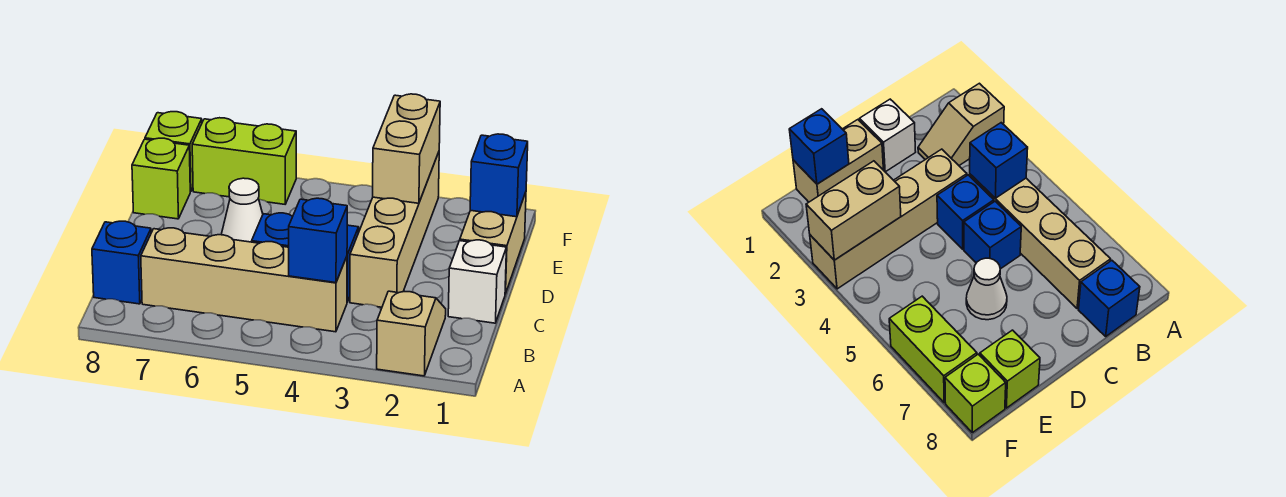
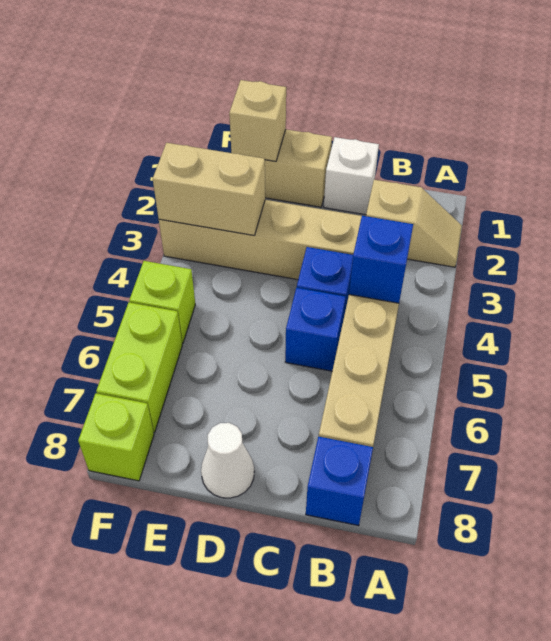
tan 1x2 slope [377,291,446,376] -> tan 1x2 slope turned to [366,180,462,267]
white 1x1 cone [222,178,263,242] -> white 1x1 cone moved to [201,423,254,498]
blue 1x1 brick [470,134,528,217] -> tan 1x1 brick [229,80,286,161]
lime 1x1 brick [132,138,190,219] -> lime 1x1 brick moved to [129,261,195,343]

